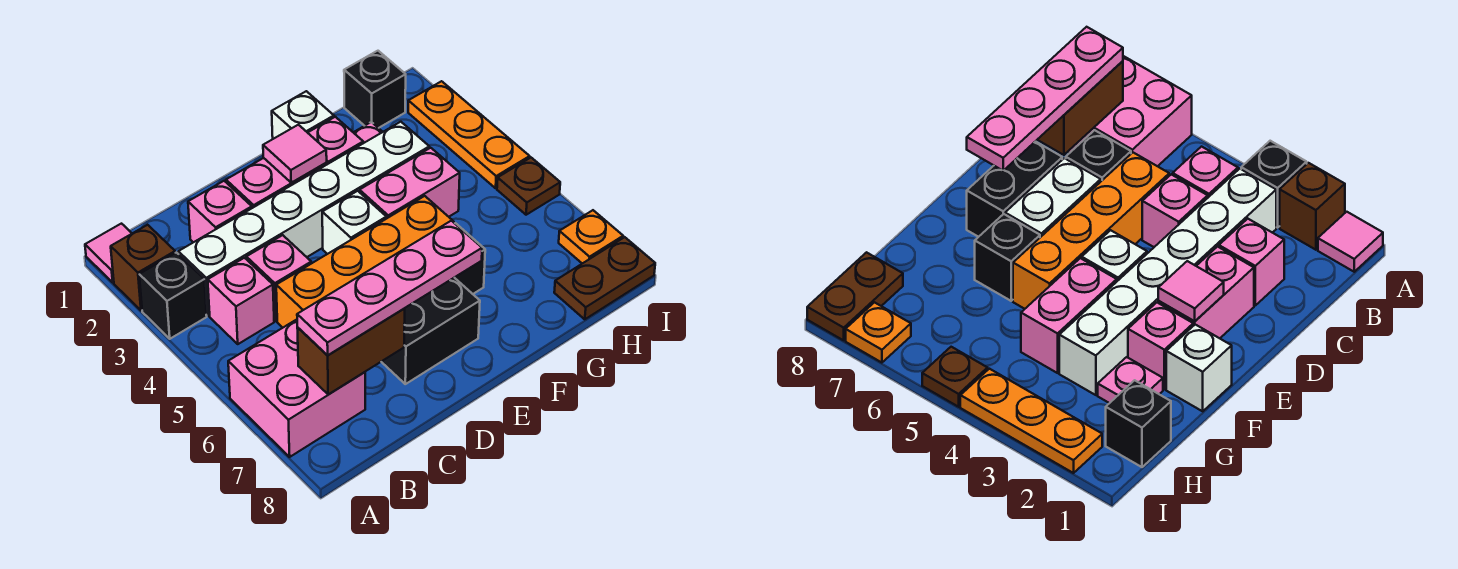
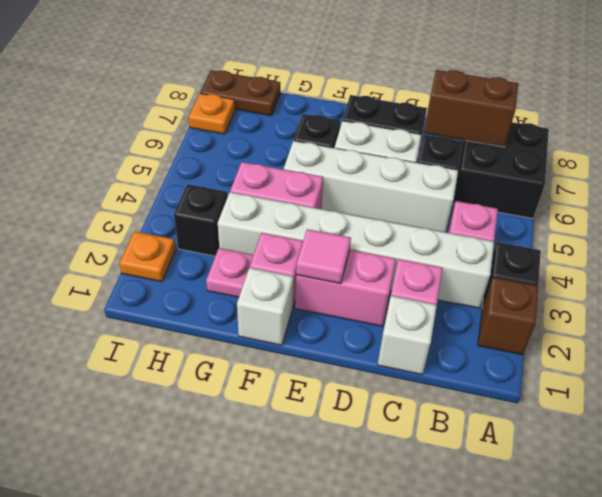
pink 1x1 tile [85,224,132,282] -> none
pink 2x2 brick [228,320,365,457] -> black 2x2 brick [453,122,549,218]
pink 1x4 plate [297,221,482,355] -> none
pink 1x1 brick [246,235,311,321] -> none
orange 1x4 brick [276,196,454,328] -> white 1x4 brick [284,141,458,232]
white 1x1 brick [322,191,386,254] -> white 1x1 brick moved to [378,296,437,375]
black 1x1 brick [344,51,406,128] -> black 1x1 brick moved to [174,184,228,256]
orange 1x3 plate [408,81,530,188] -> orange 1x1 plate [119,231,176,282]
brown 1x1 plate [497,158,560,215] -> none

